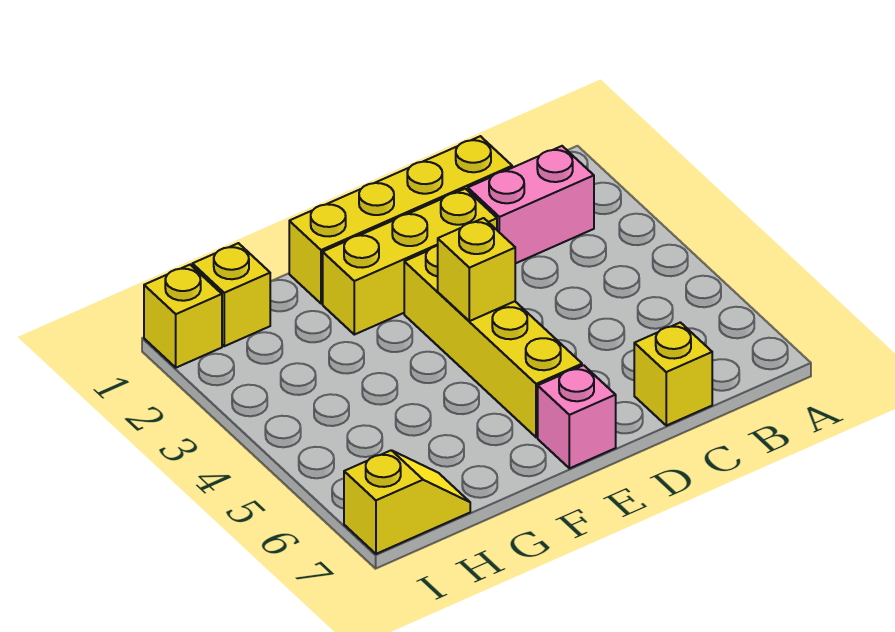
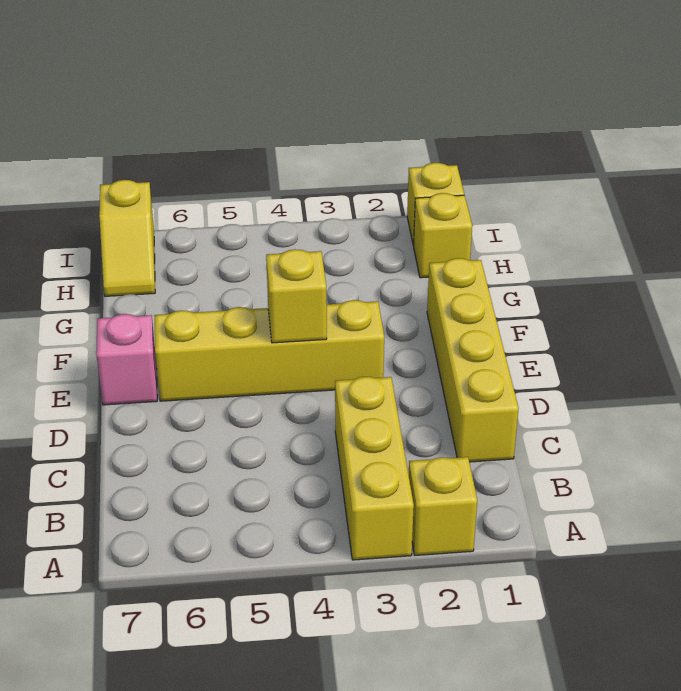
pink 1x2 brick [468,146,594,264] -> none
yellow 1x1 brick [634,322,712,426] -> yellow 1x1 brick moved to [409,457,477,555]
yellow 1x3 brick [323,189,497,335] -> yellow 1x3 brick moved to [335,377,414,560]

